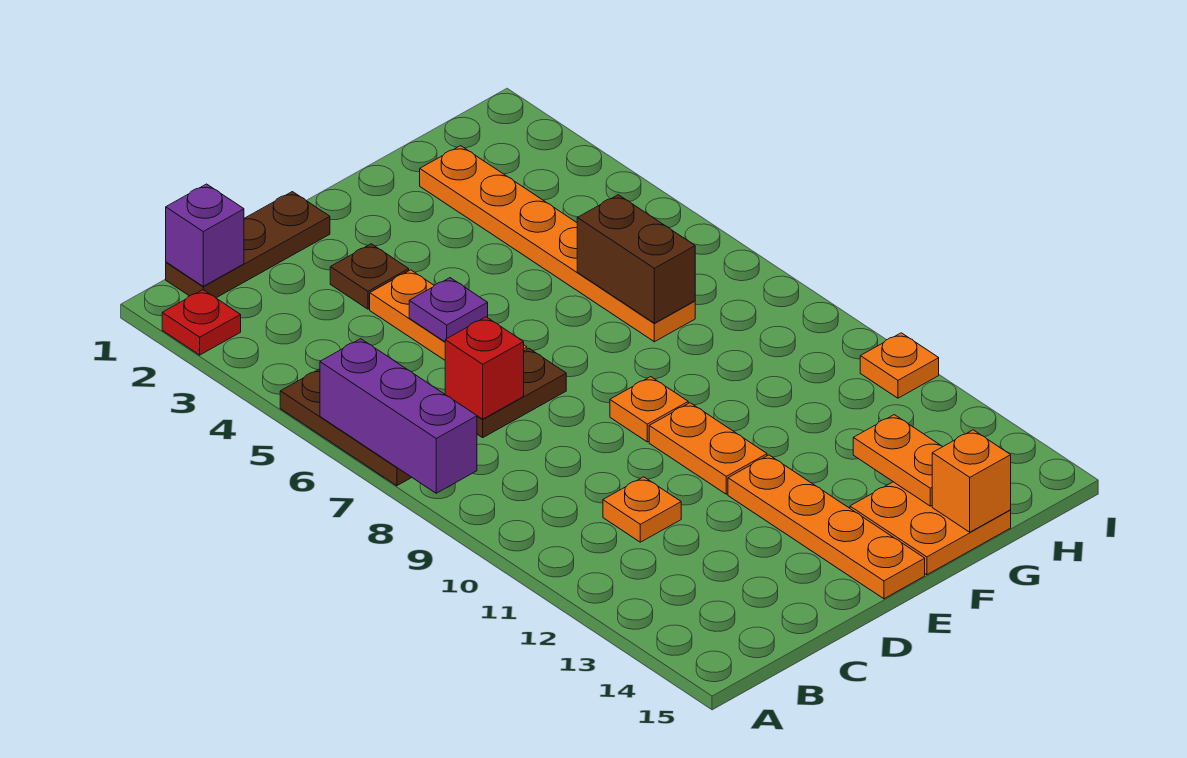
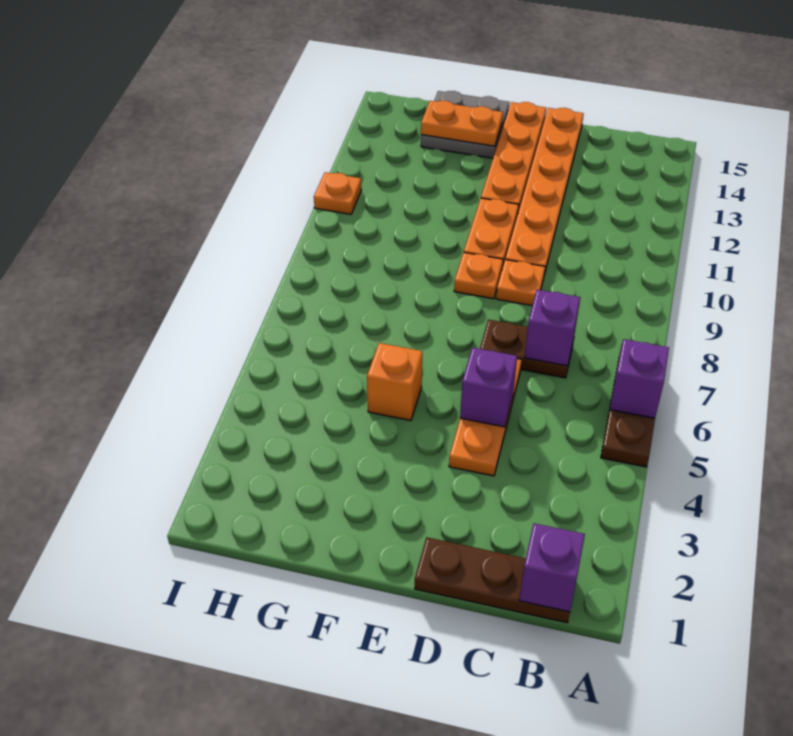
red 1x1 plate [162,290,241,355] -> none
purple 1x3 brick [320,339,477,493] -> purple 1x1 brick [610,339,669,418]
red 1x1 brick [445,317,524,419] -> purple 1x1 brick [525,289,580,366]
orange 1x1 plate [603,477,681,542] -> orange 1x1 plate moved to [496,260,545,306]
brown 1x1 plate [330,244,409,309] -> none
purple 1x1 plate [409,278,488,342] -> purple 1x1 brick [460,347,517,427]
orange 2x2 plate [850,482,1011,575] -> grey 2x2 plate [421,91,509,158]
orange 1x6 plate [420,146,695,342] -> orange 1x6 plate moved to [505,108,584,275]
brown 1x2 brick [577,195,695,323] -> none
orange 1x2 plate [853,415,943,506] -> orange 1x2 plate turned to [421,101,503,146]
orange 1x1 brick [932,430,1011,532] -> orange 1x1 brick moved to [367,343,422,421]

